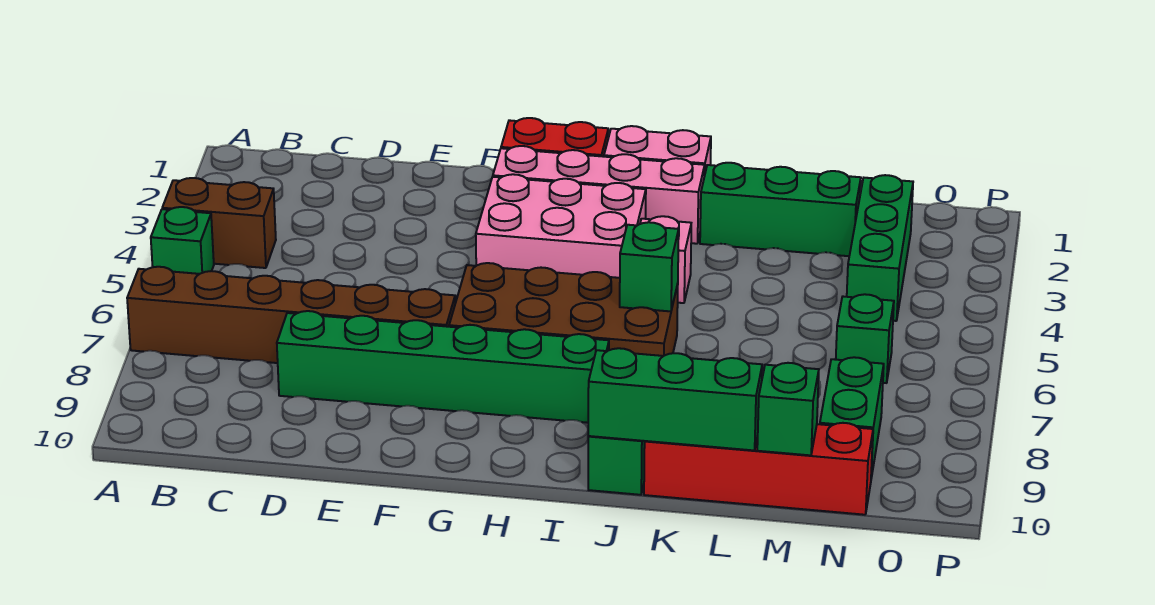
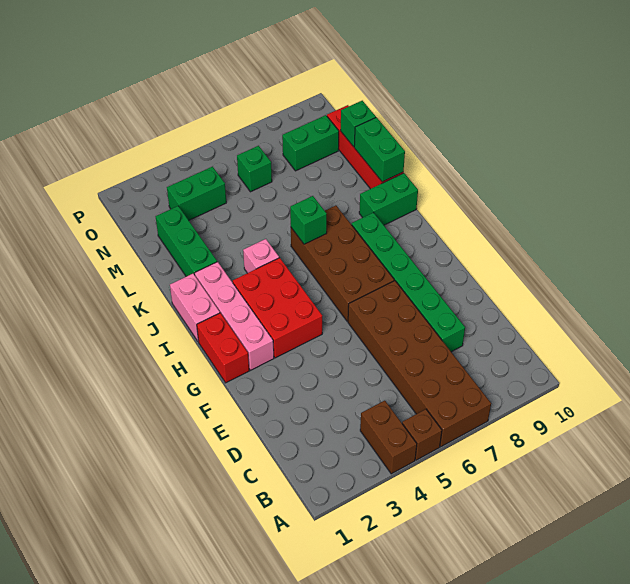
green 1x1 brick [151,207,214,274] -> brown 1x1 brick [402,409,442,460]
brown 1x6 brick [127,267,455,363] -> brown 2x6 brick [348,281,491,447]
pink 2x3 brick [476,174,646,278] -> red 2x3 brick [233,258,322,358]
green 1x3 brick [588,348,762,450] -> green 1x2 brick [354,117,405,182]
green 1x3 brick [847,175,913,321] -> green 1x2 brick [167,166,226,220]

